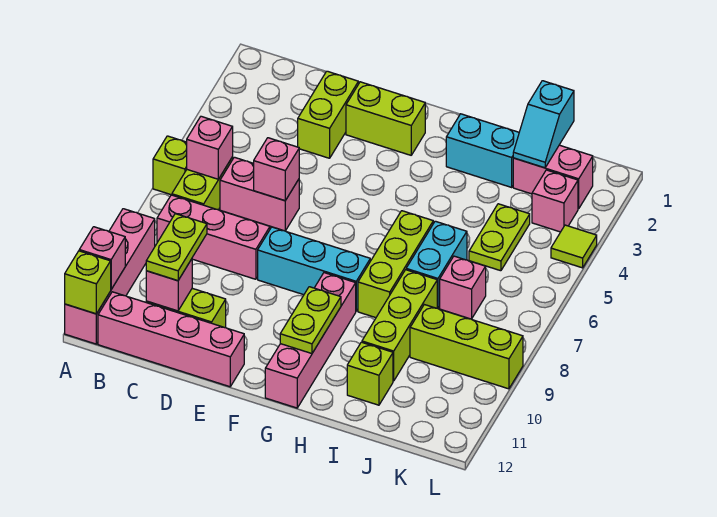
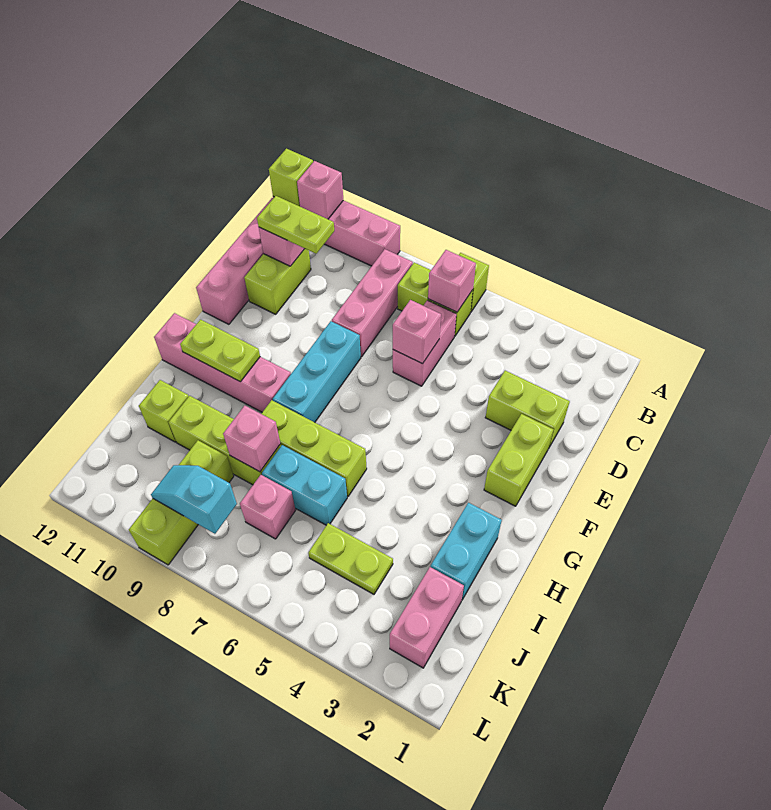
cyan 1x2 slope [513,81,574,168] -> cyan 1x2 slope moved to [151,465,237,534]
pink 1x1 brick [532,170,578,232] -> pink 1x1 brick moved to [223,406,280,472]
lime 1x1 tile [551,225,597,268] -> none

